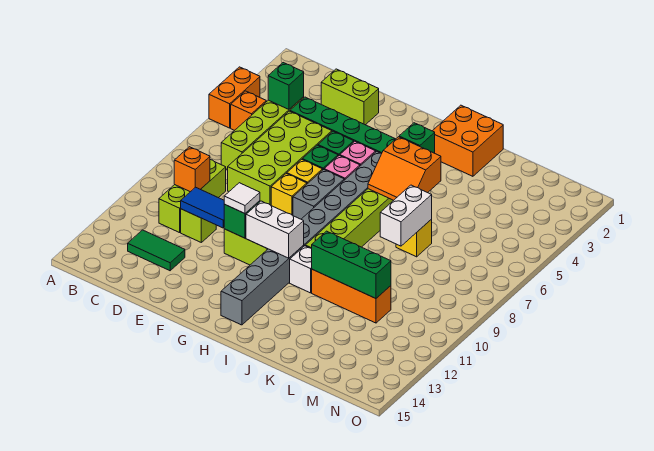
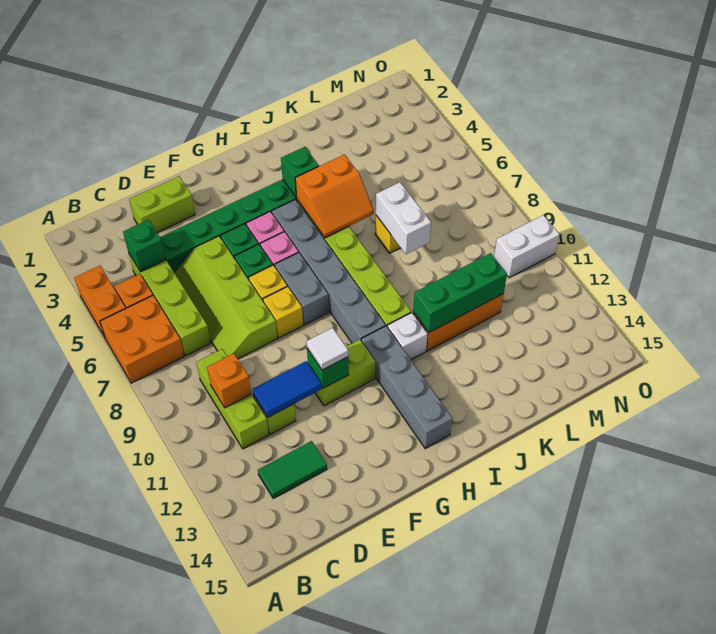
lime 2x4 brick [228,111,332,205] -> lime 2x4 slope [174,236,277,359]
white 1x2 brick [246,201,304,258] -> white 1x2 brick moved to [494,215,559,278]
orange 2x2 brick [433,105,503,176] -> orange 2x2 brick moved to [100,296,184,383]

